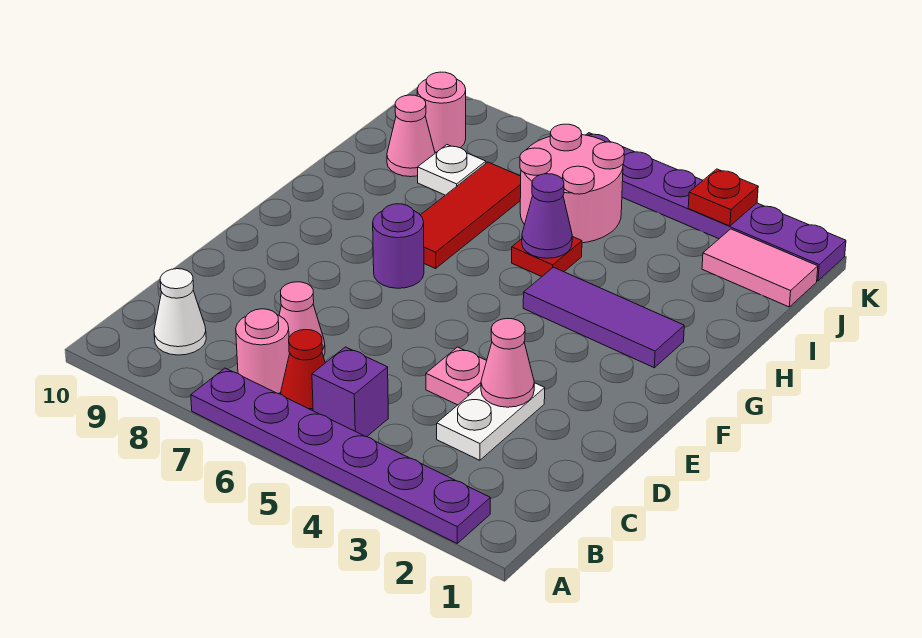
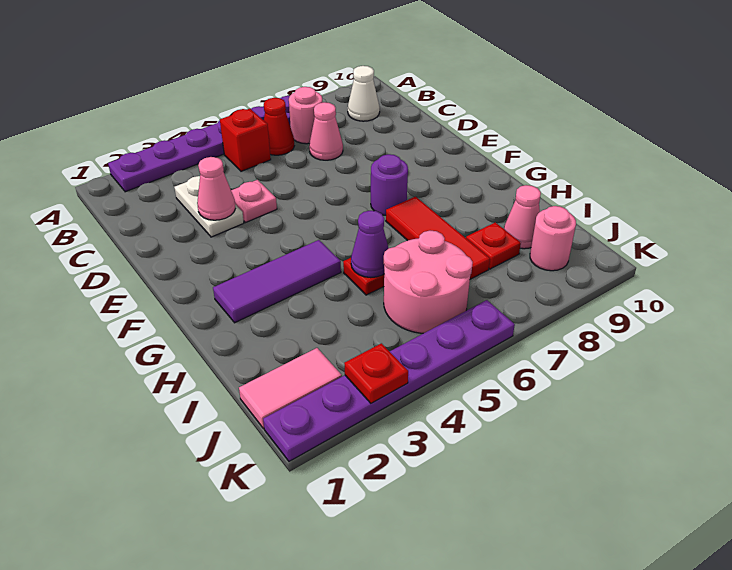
purple 1x1 brick [312,347,388,437] -> red 1x1 brick [220,109,271,171]
white 1x1 plate [418,145,486,195] -> red 1x1 plate [466,222,521,269]

